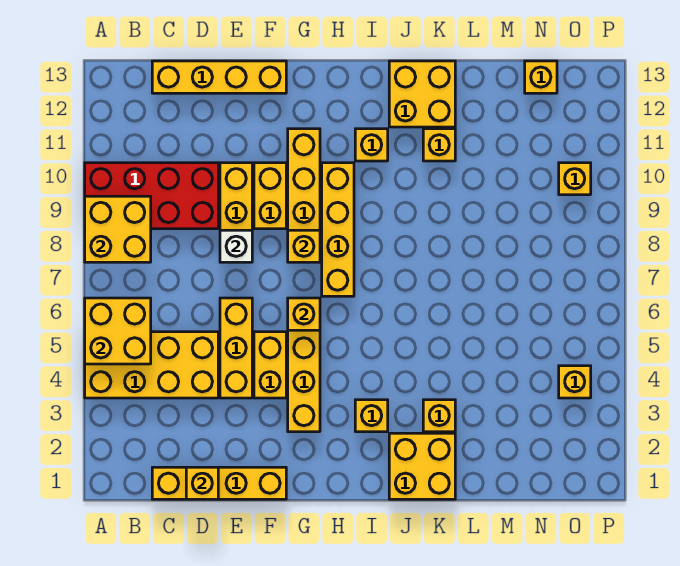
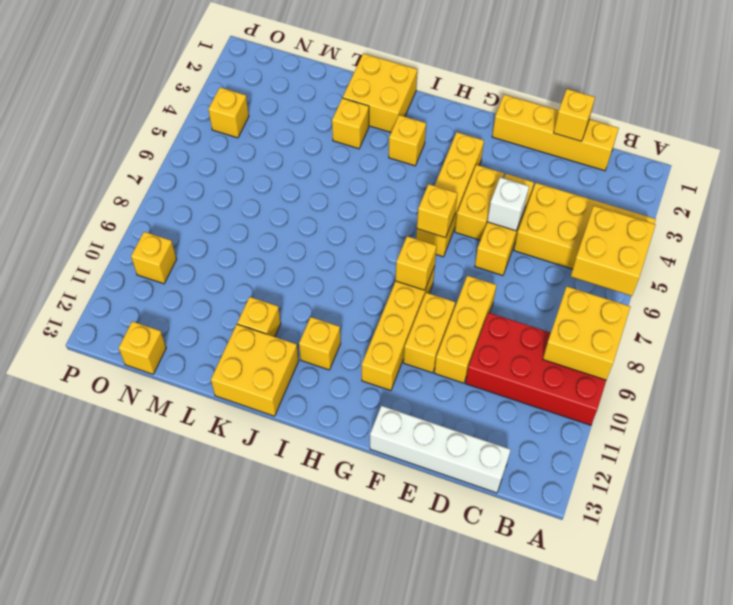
yellow 1x4 brick [152,61,286,93] -> white 1x4 brick [370,406,511,493]
white 1x1 brick [220,230,252,262] -> white 1x1 brick moved to [487,177,529,231]
yellow 1x4 brick [322,163,354,296] -> none

